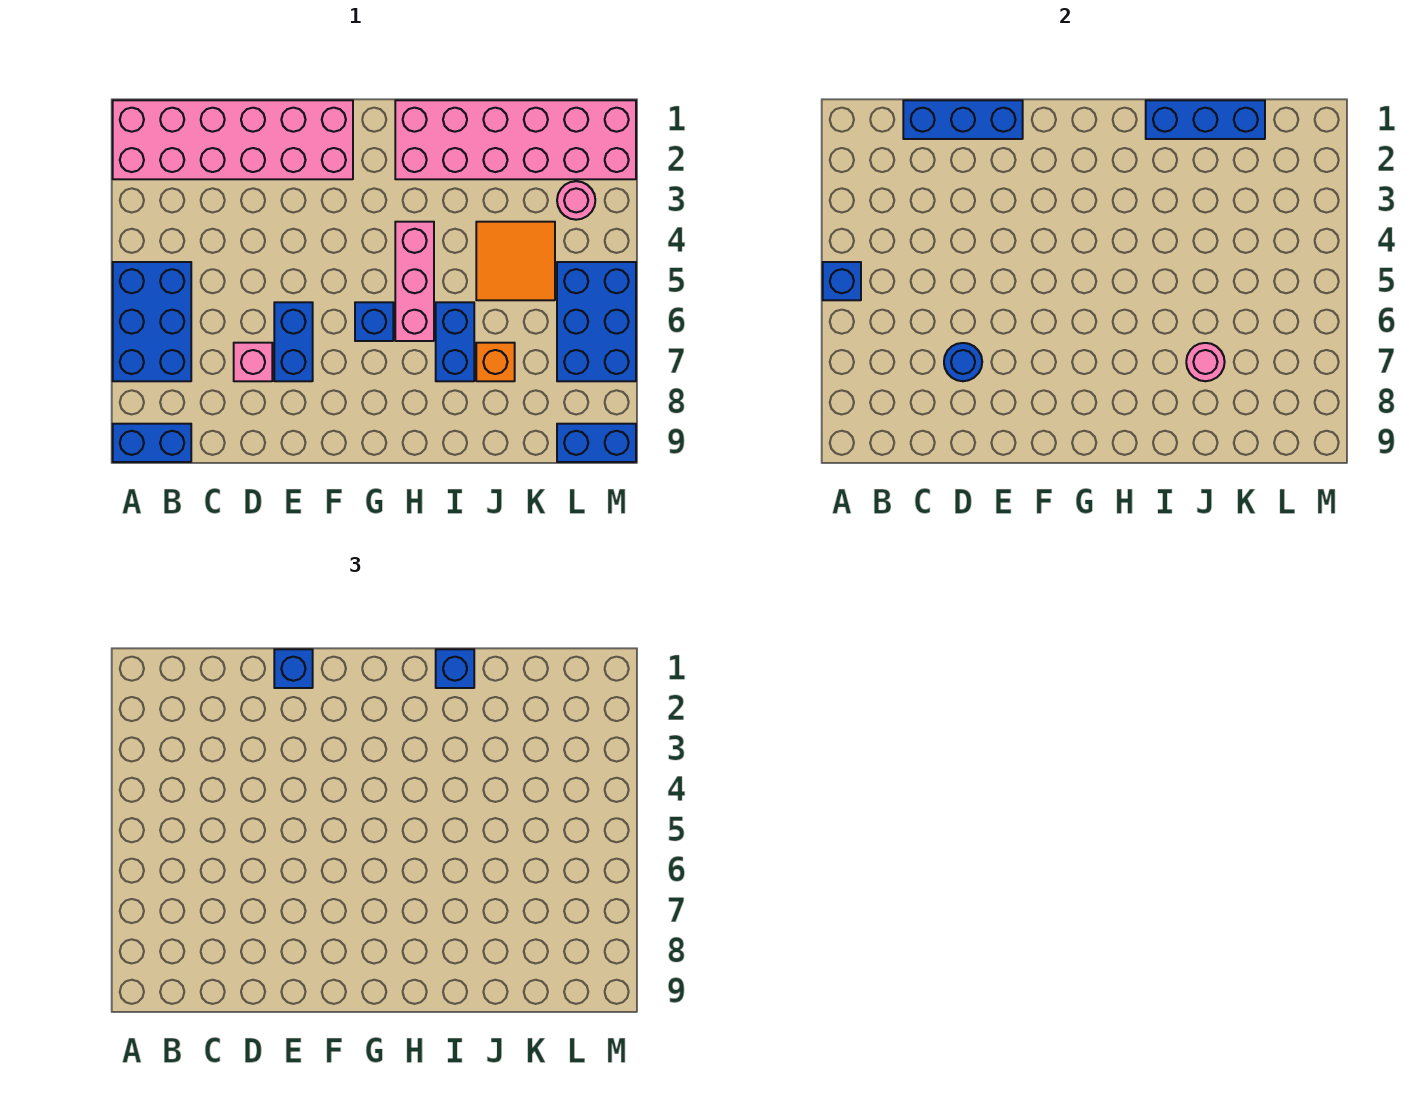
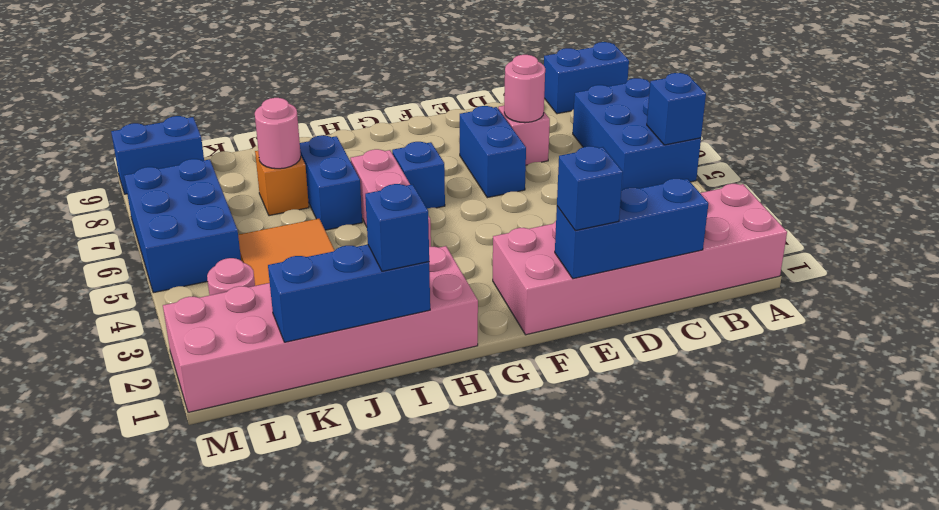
blue 1x1 round brick [944,343,982,381] -> pink 1x1 round brick [504,55,545,123]

